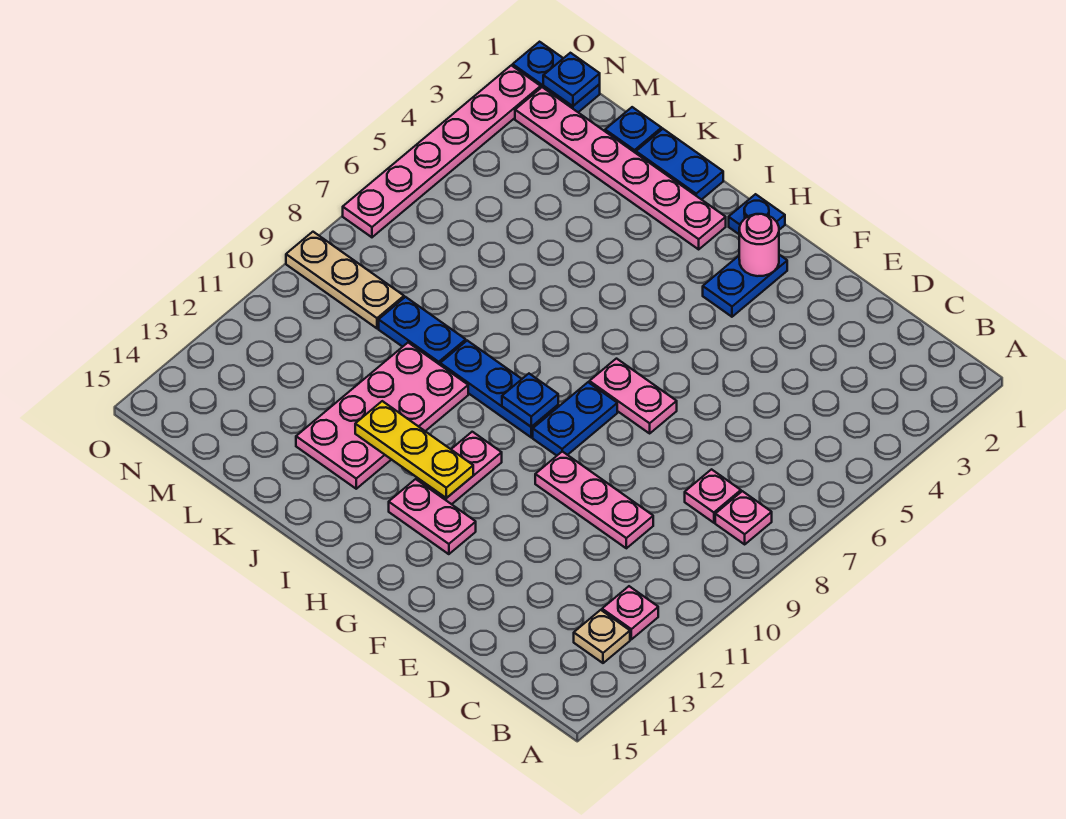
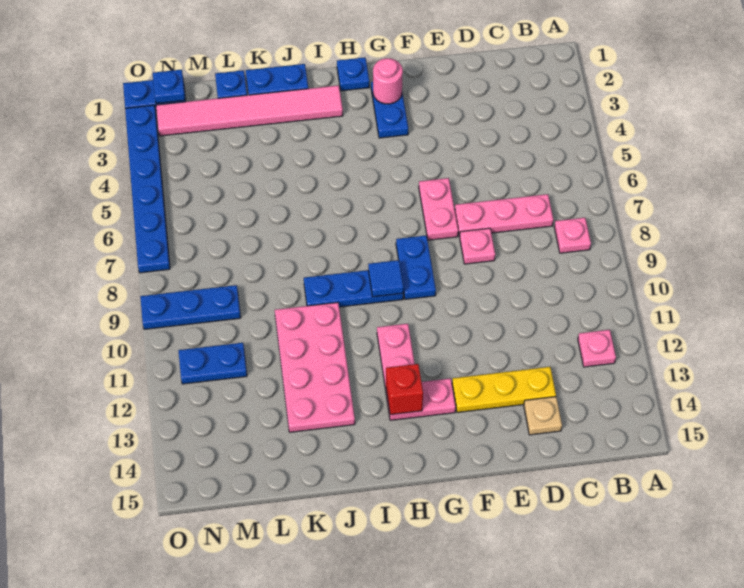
tan 1x1 plate [574,610,630,663] -> tan 1x1 plate moved to [524,397,562,435]
pink 1x1 plate [685,469,741,523] -> pink 1x1 plate moved to [460,228,495,264]
pink 1x3 plate [535,451,653,548] -> pink 1x3 plate moved to [455,194,553,236]
pink 1x2 plate [589,359,677,433] -> pink 1x2 plate turned to [419,178,458,240]
blue 1x1 plate [502,374,558,427] -> blue 1x1 tile [368,260,404,297]
yellow 1x3 plate [355,401,473,498] -> yellow 1x3 plate moved to [452,367,556,412]
none -> red 1x1 brick [386,364,423,415]
pink 1x6 plate [515,87,726,249] -> pink 1x6 tile [156,85,343,136]
blue 1x2 plate [379,297,466,365] -> blue 1x2 plate moved to [178,343,247,384]
tan 1x3 plate [286,232,404,328] -> blue 1x3 plate [140,285,241,329]
pink 1x6 plate [343,65,541,237] -> blue 1x6 plate [125,105,170,273]

